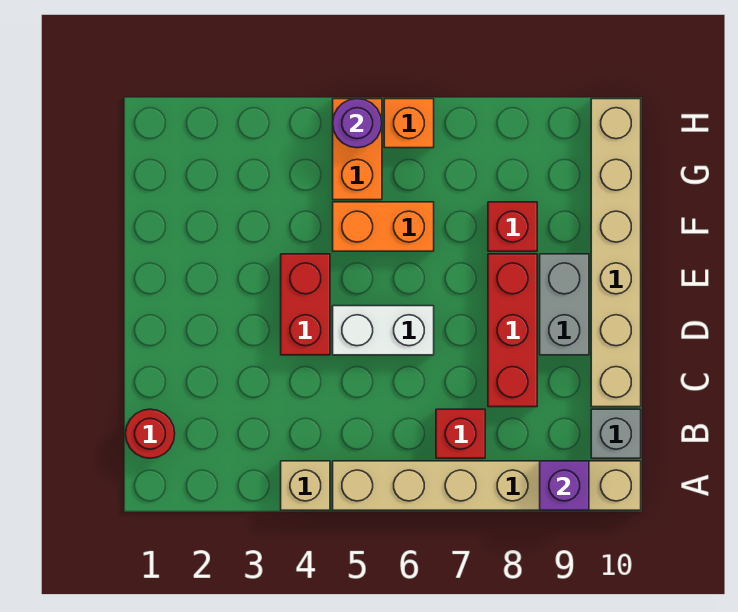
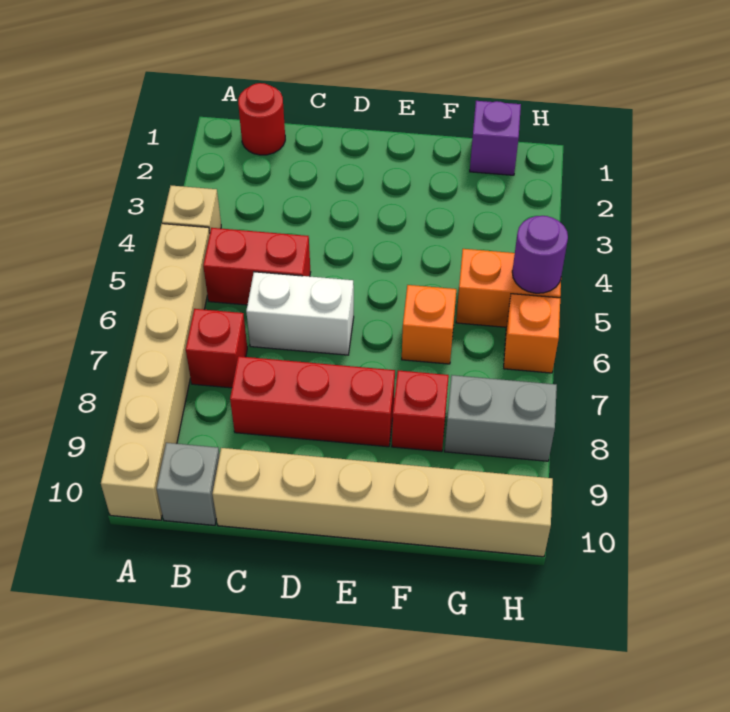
purple 1x1 brick [540,461,589,510] -> purple 1x1 brick moved to [470,101,521,175]
red 1x2 brick [281,254,330,355] -> red 1x2 brick moved to [203,228,311,305]
white 1x2 brick [333,306,434,355] -> white 1x2 brick turned to [246,272,354,355]
grey 1x2 brick [540,254,589,355] -> grey 1x2 brick moved to [445,375,557,461]
orange 1x2 brick [333,202,434,251] -> orange 1x1 brick [402,285,456,364]

